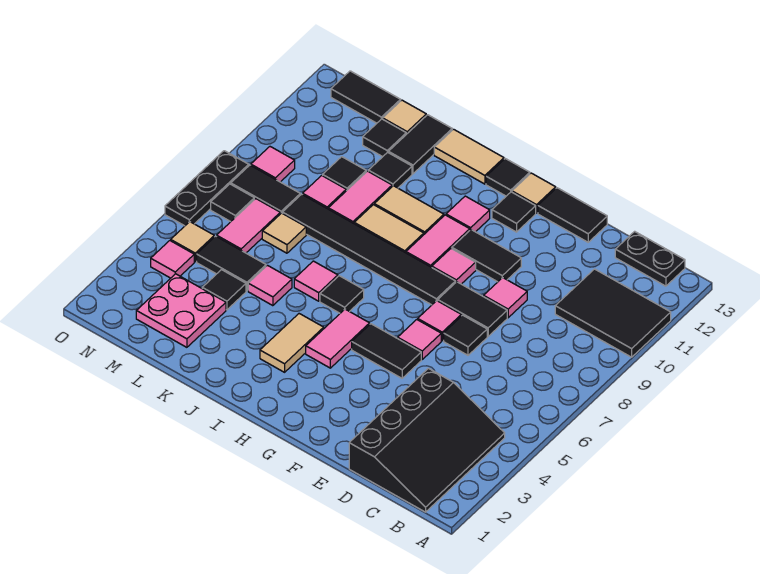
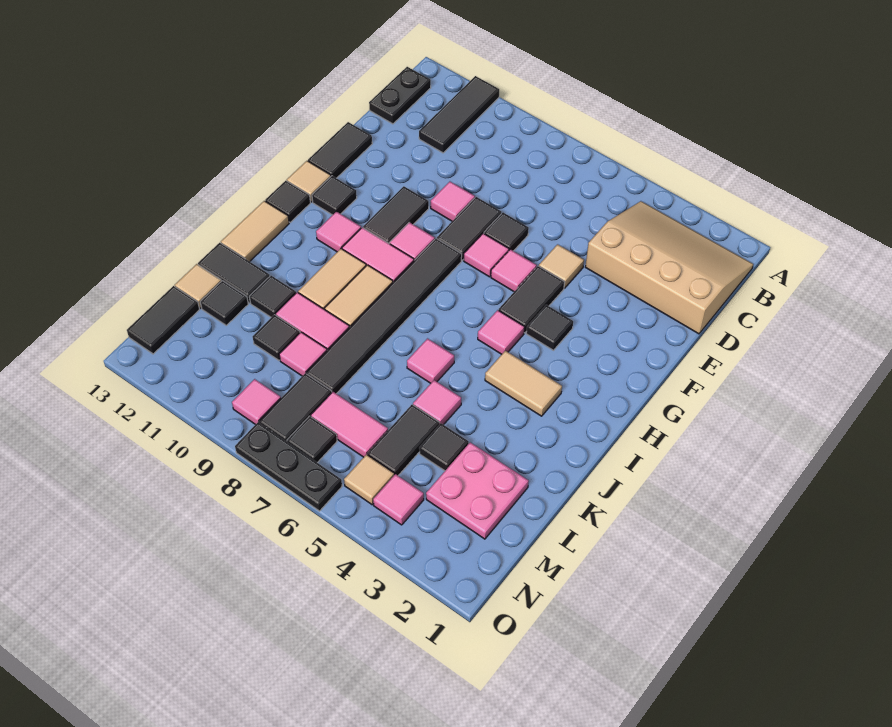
black 2x3 tile [555,269,671,357] -> black 1x3 tile [419,76,499,153]
black 3x4 slope [349,368,505,512] -> tan 3x4 slope [585,201,753,334]
pink 1x2 tile [306,309,370,368] -> pink 1x1 tile [478,310,525,354]
black 1x1 tile [320,276,364,313] -> black 1x1 tile moved to [526,305,573,350]
tan 1x1 tile [262,213,306,253] -> tan 1x1 tile moved to [539,244,584,288]

